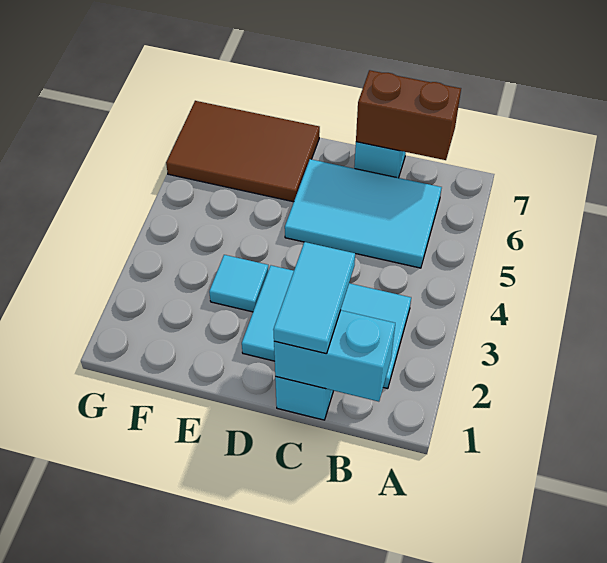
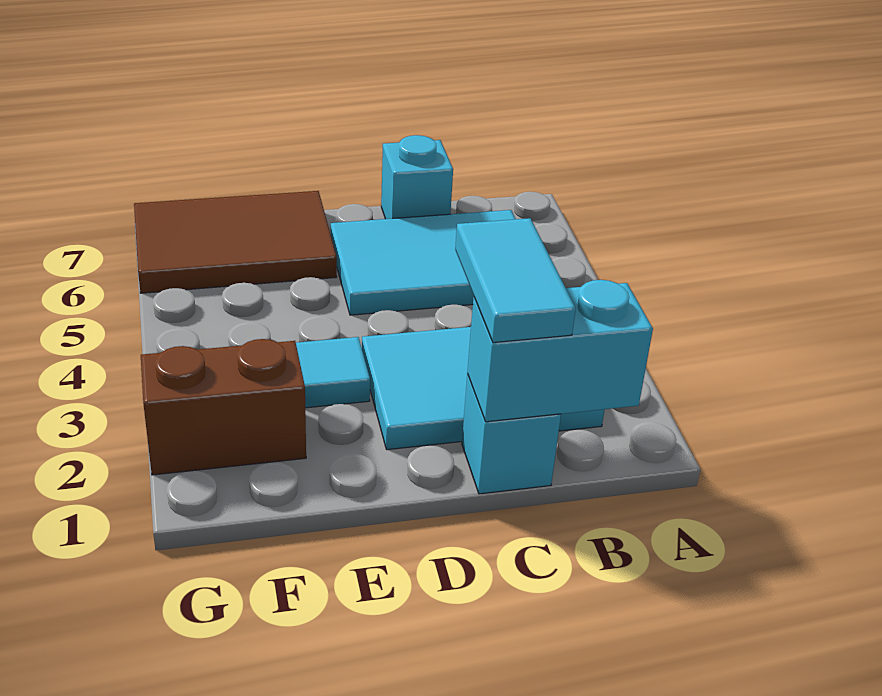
brown 1x2 brick [356,70,461,160] -> brown 1x2 brick moved to [141,339,306,475]

